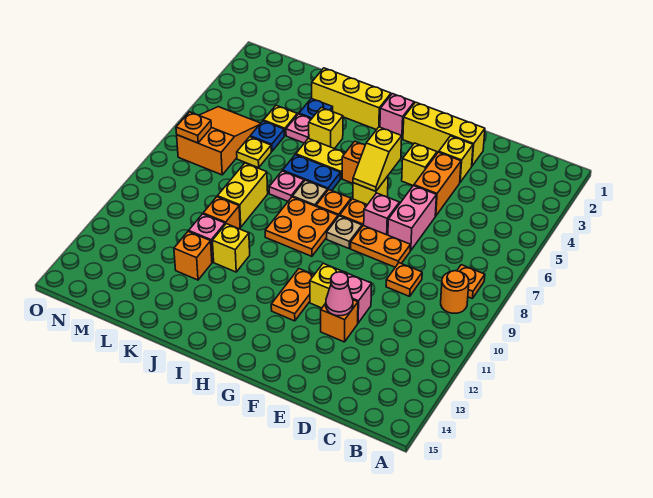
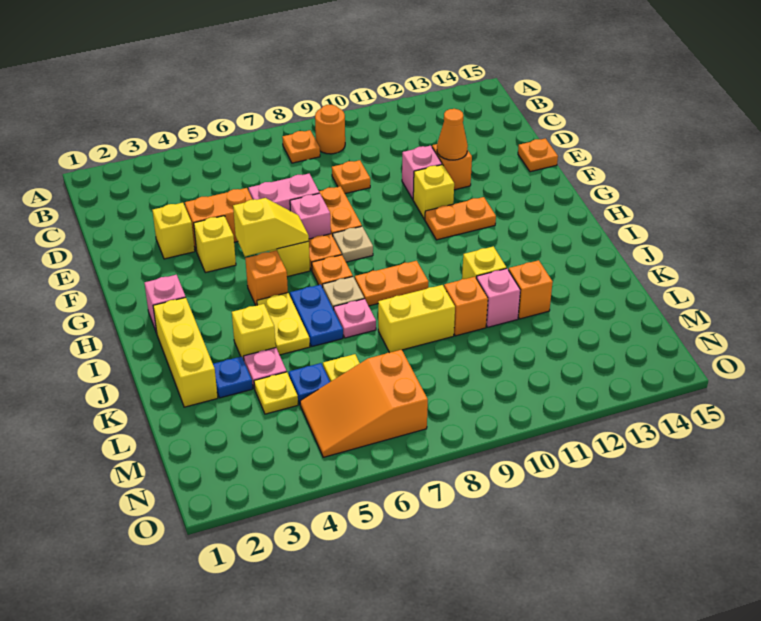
yellow 1x3 brick [403,102,485,166] -> none
pink 1x1 cone [326,272,353,316] -> orange 1x1 cone [437,109,468,160]
orange 2x2 plate [265,197,338,256] -> orange 1x2 plate [355,261,429,306]
orange 1x1 plate [176,112,211,143] -> orange 1x1 plate moved to [518,138,558,172]

